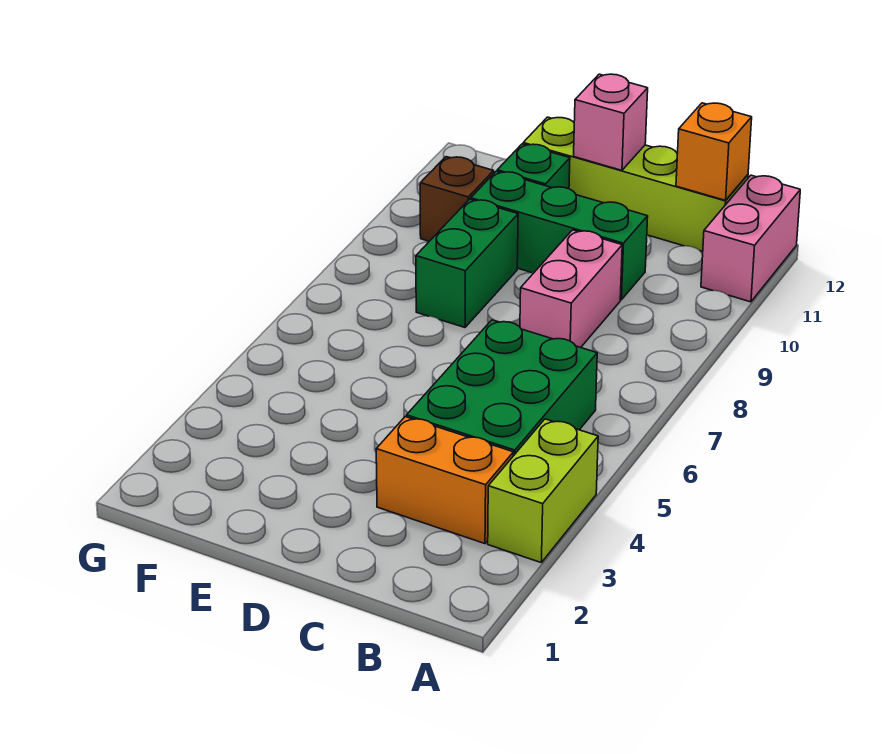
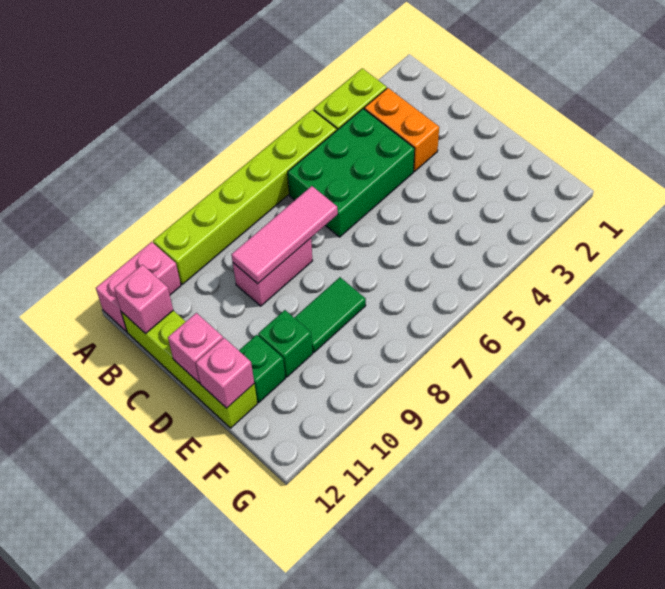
none -> lime 1x6 brick [153,109,337,284]
orange 1x1 brick [676,103,752,200] -> pink 1x1 brick [114,265,173,334]
none -> pink 1x3 tile [231,186,338,284]
green 1x3 brick [471,171,648,300] -> green 1x1 brick [258,310,313,377]
green 1x2 brick [416,199,518,327] -> green 1x2 tile [294,277,366,352]
none -> pink 1x1 brick [196,338,254,408]
brown 1x1 brick [420,157,494,241] -> none

